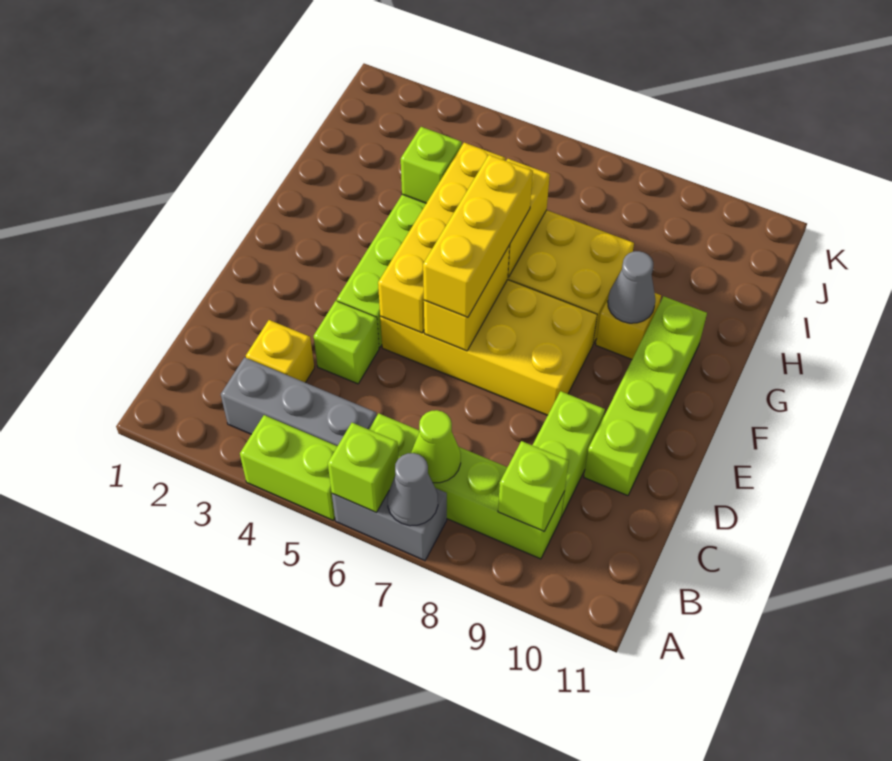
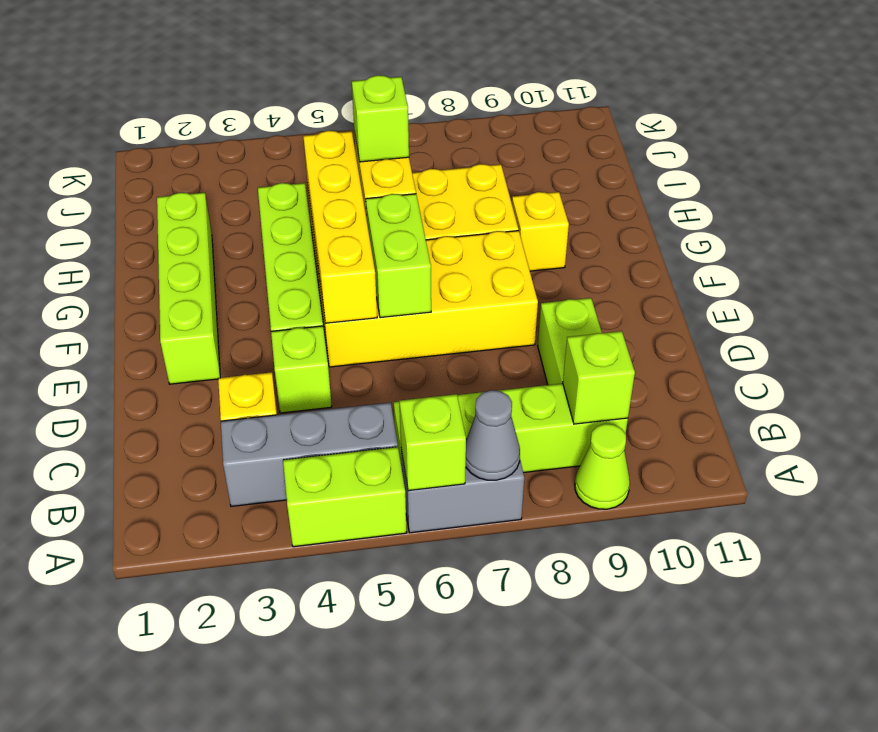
lime 1x1 cone [411,410,461,483] -> lime 1x1 cone moved to [575,424,630,509]
lime 1x4 brick [584,296,707,496] -> lime 1x4 brick moved to [157,193,220,384]
yellow 1x2 brick [424,245,510,351] -> lime 1x2 brick [366,194,431,318]
yellow 1x3 brick [423,155,533,317] -> none
grey 1x1 cone [608,251,655,323] -> none
lime 1x1 brick [401,127,462,203] -> lime 1x1 brick moved to [352,75,409,162]

